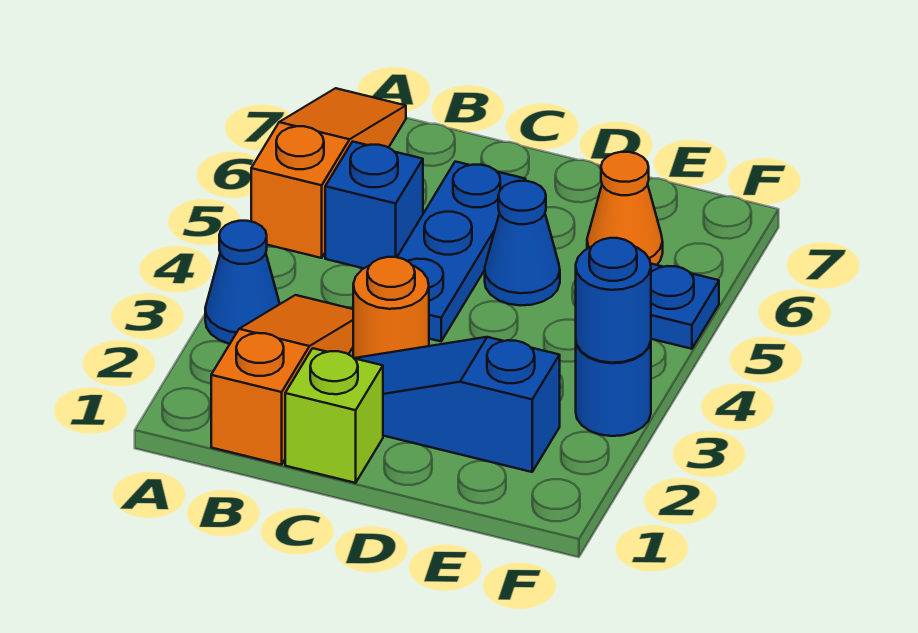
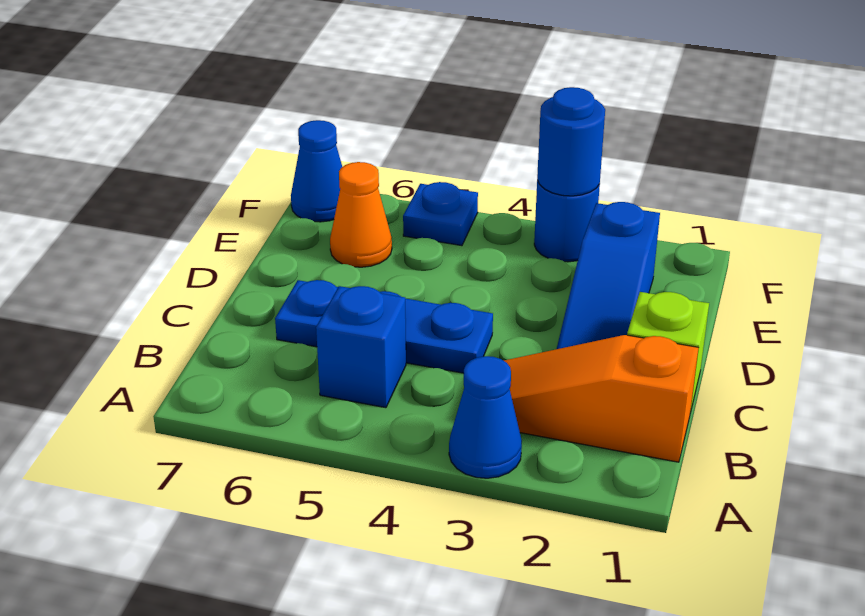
orange 1x3 slope [251,88,406,258] -> none
orange 1x1 round brick [353,257,429,358] -> none
blue 1x1 cone [485,181,560,306] -> blue 1x1 cone moved to [291,120,342,222]

